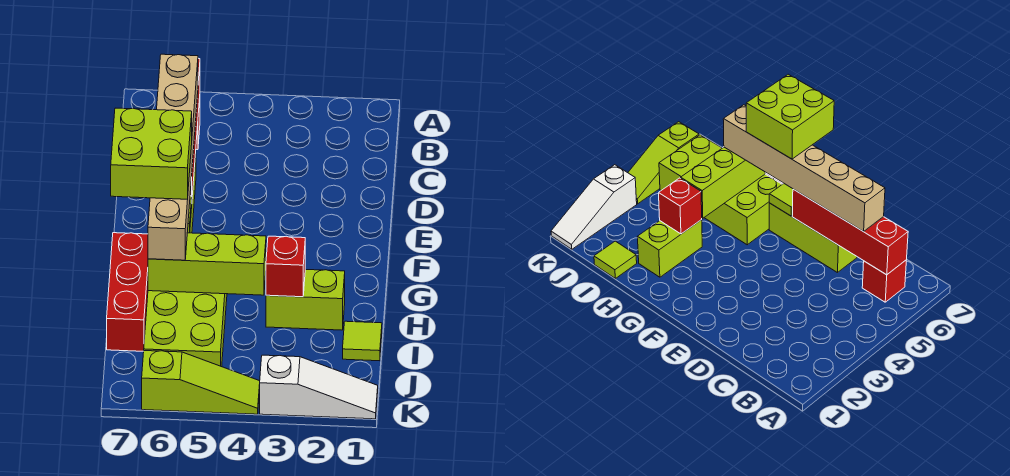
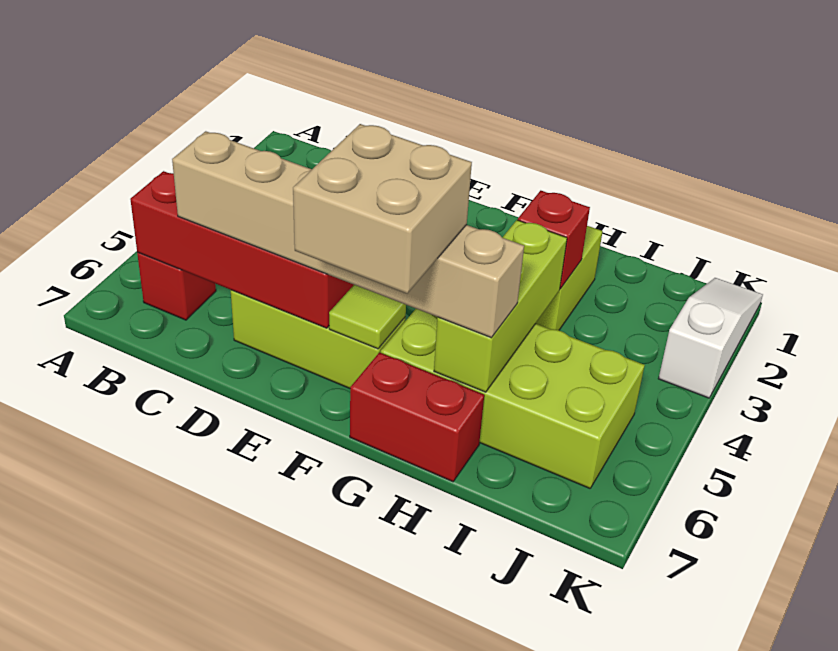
lime 2x2 brick [111,108,192,199] -> tan 2x2 brick [293,124,472,294]
red 1x3 brick [107,233,148,351] -> red 1x2 brick [350,353,484,482]
lime 1x1 tile [343,321,382,361] -> none
lime 1x3 slope [142,351,260,414] -> none

